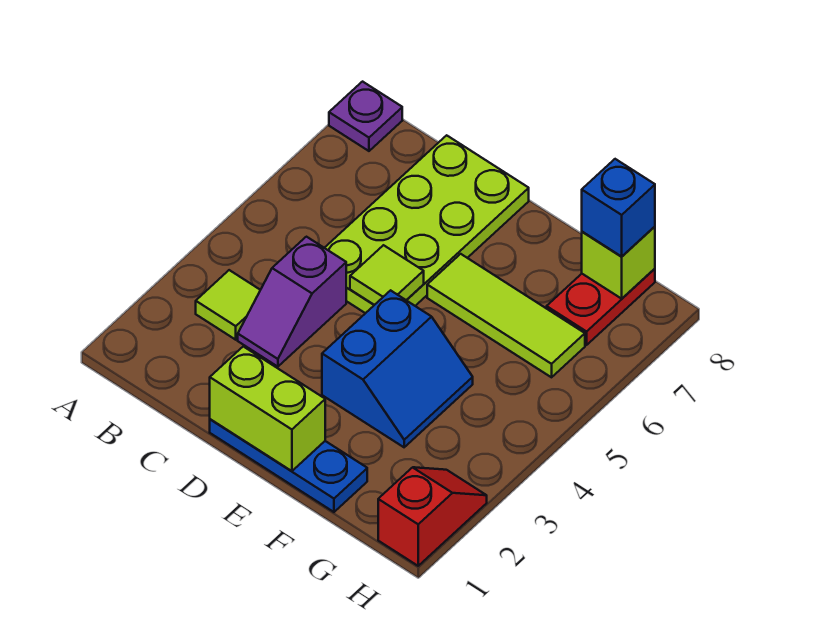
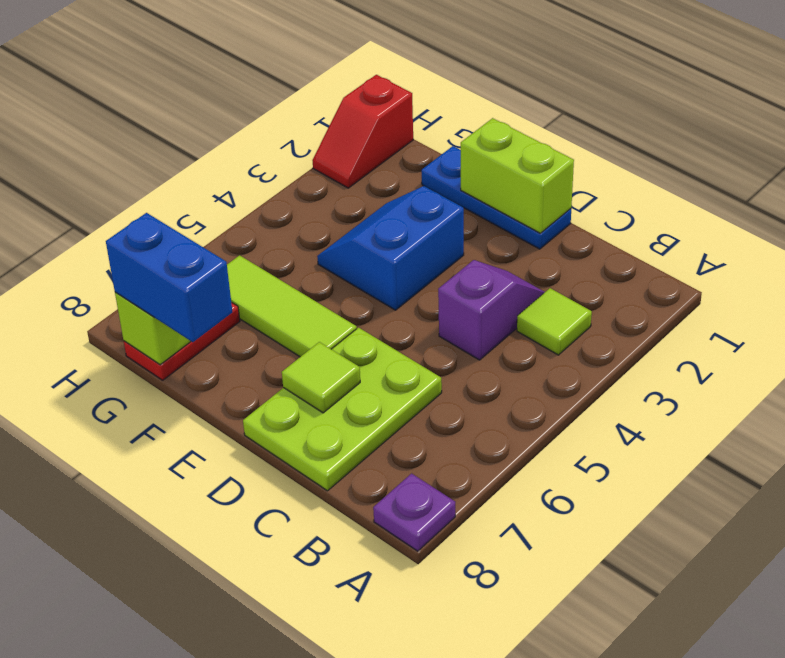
lime 2x4 plate [325,135,529,313] -> lime 2x3 plate [243,328,442,491]
lime 1x1 tile [350,245,424,305] -> lime 1x1 tile moved to [282,342,360,413]
blue 1x1 brick [582,159,655,256] -> blue 1x2 brick [106,213,232,342]

